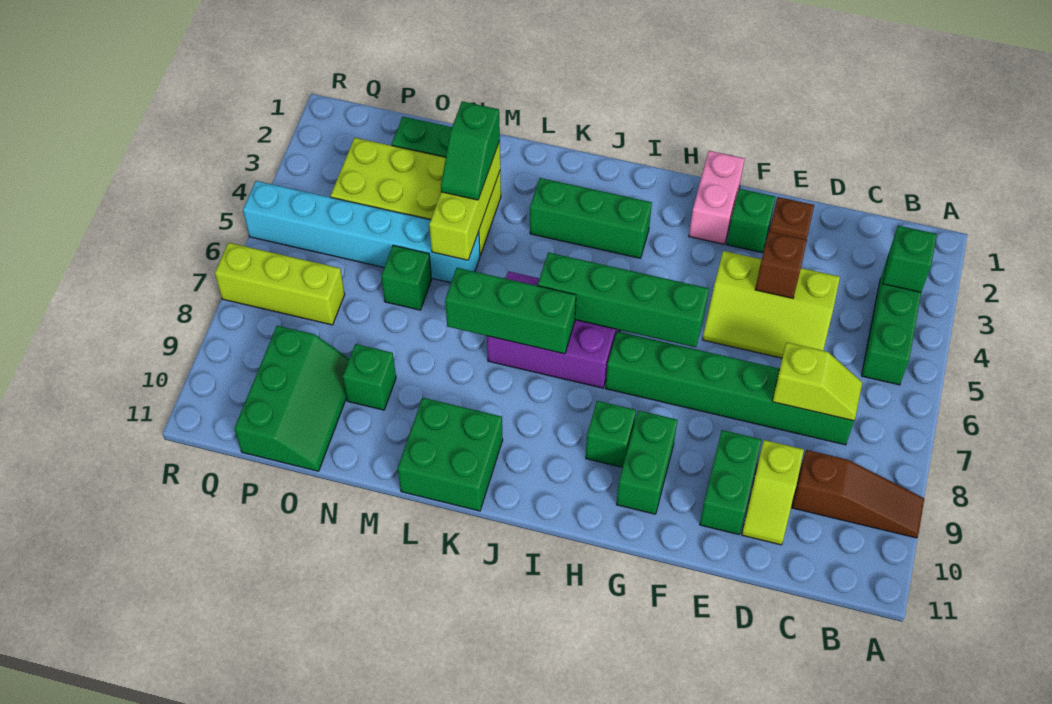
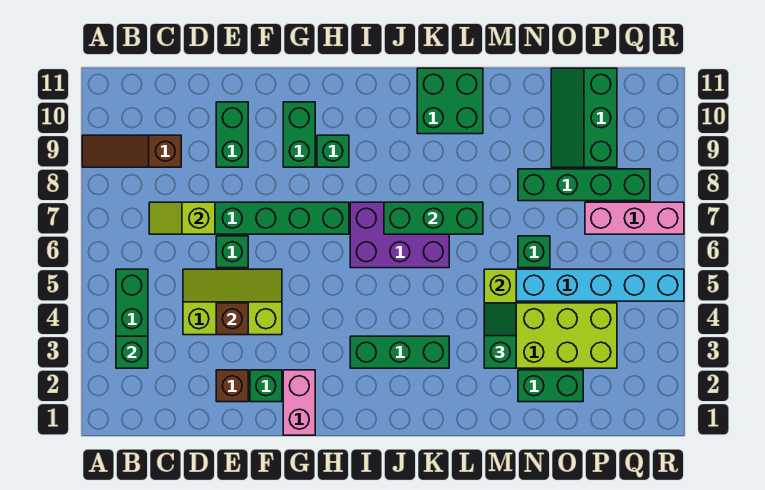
lime 1x2 slope [742,440,804,545] -> none
green 1x4 brick [538,253,709,347] -> green 1x4 brick moved to [518,169,650,201]
green 1x1 brick [343,344,396,410] -> green 1x1 brick moved to [216,236,248,268]
lime 1x3 brick [215,243,345,325] -> pink 1x3 brick [585,202,684,234]

